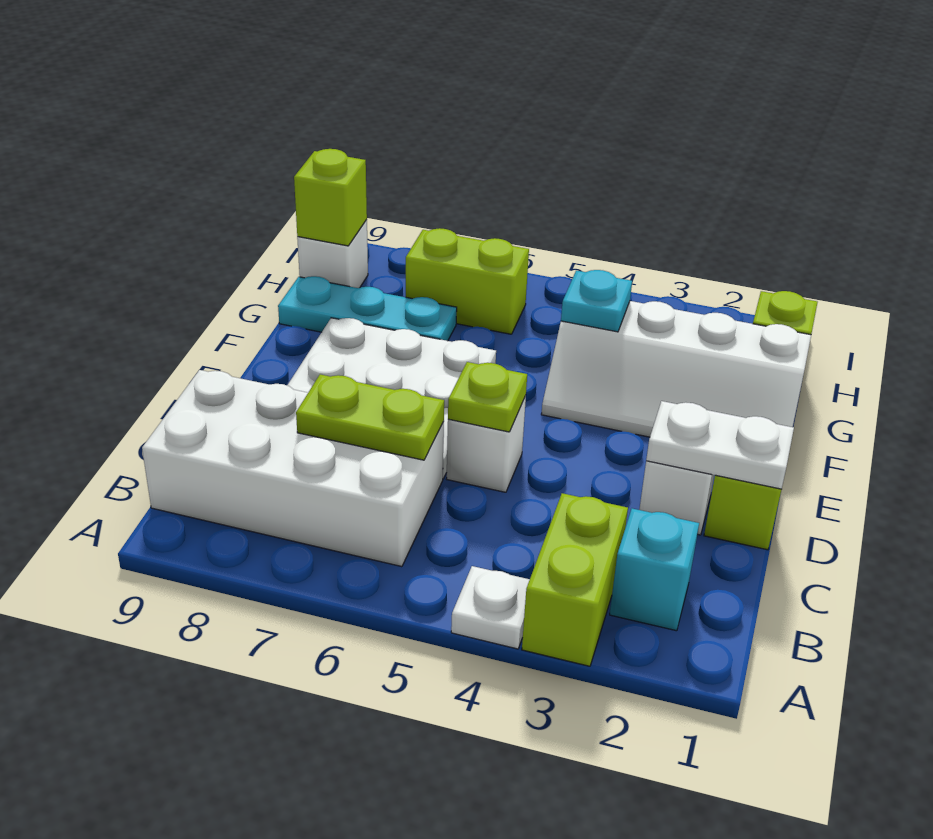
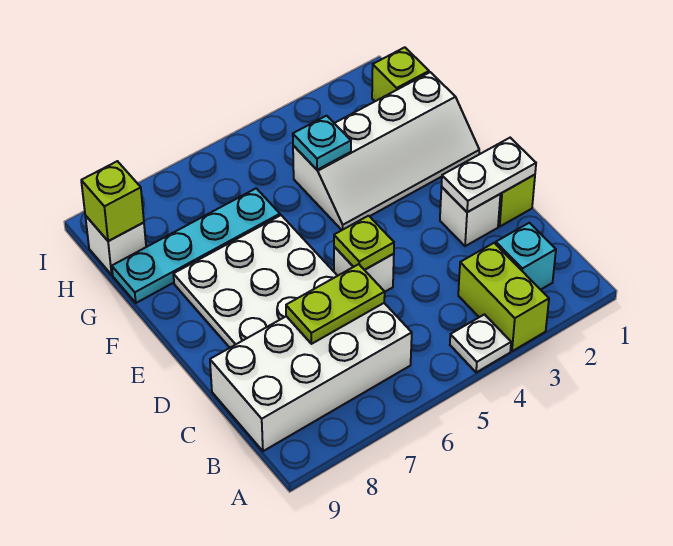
cyan 1x3 plate [278,276,457,341] -> cyan 1x4 plate [112,188,280,303]
lime 1x2 brick [406,228,529,334] -> none

